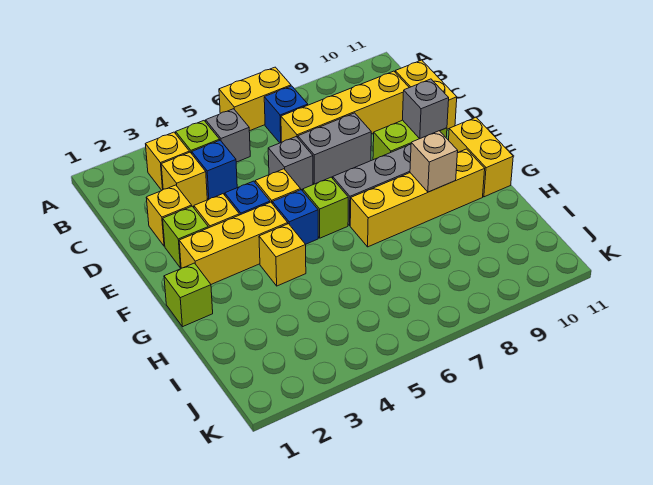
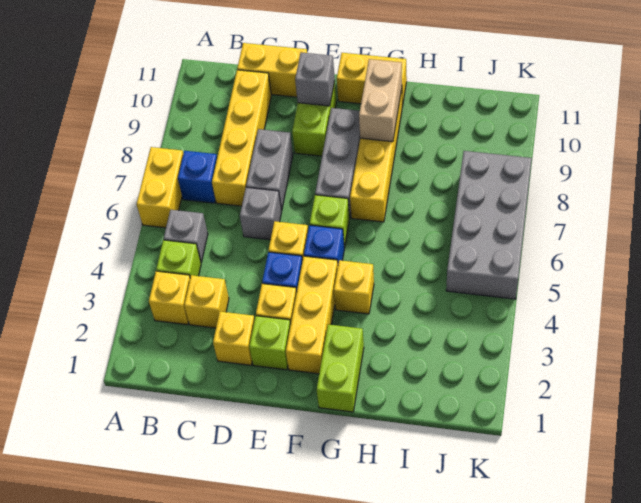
blue 1x1 brick [192,140,237,200] -> none
lime 1x1 brick [164,263,213,327] -> lime 1x2 brick [317,324,364,412]
tan 1x1 brick [410,131,458,192] -> tan 1x2 brick [359,59,402,142]
none -> grey 2x4 brick [446,151,532,299]

